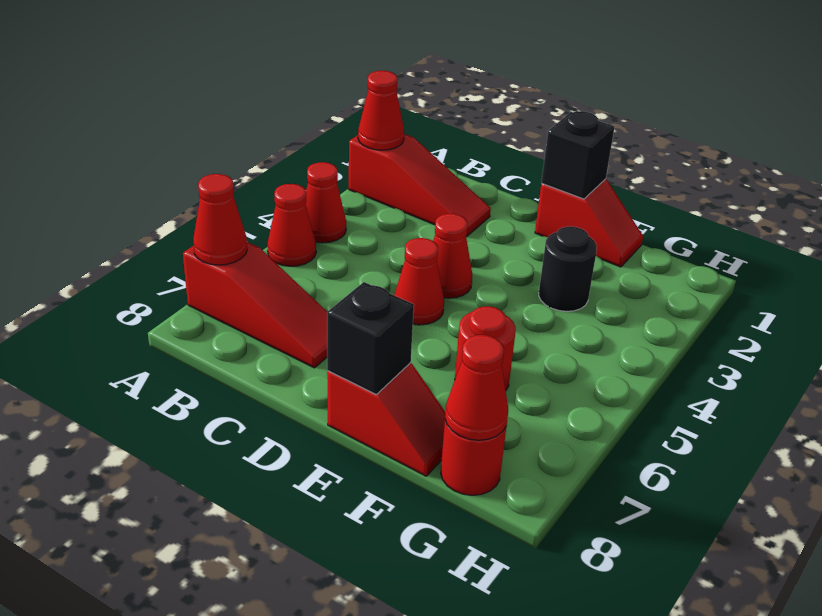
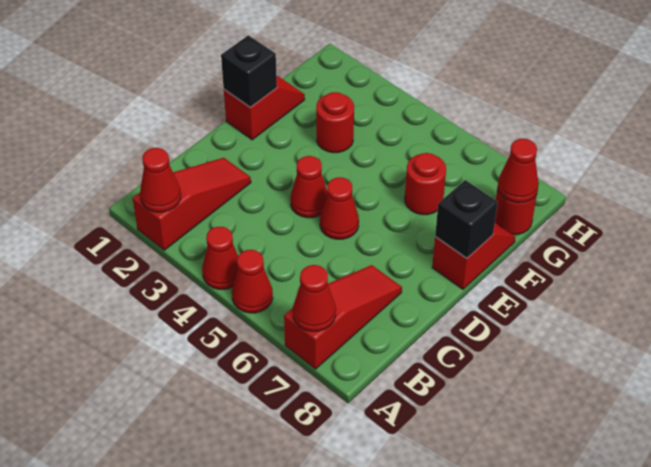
black 1x1 round brick [539,226,597,311] -> red 1x1 round brick [316,92,354,153]

